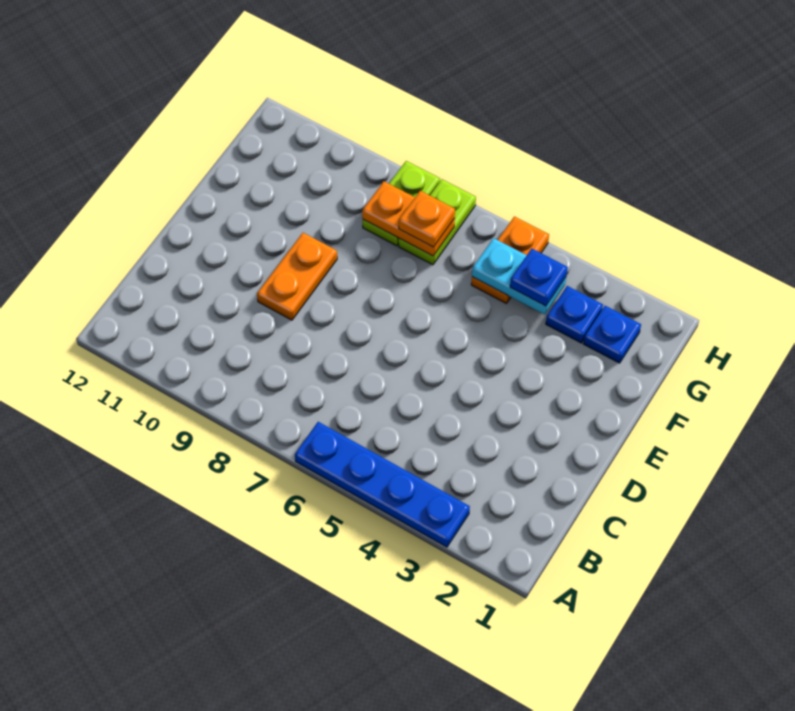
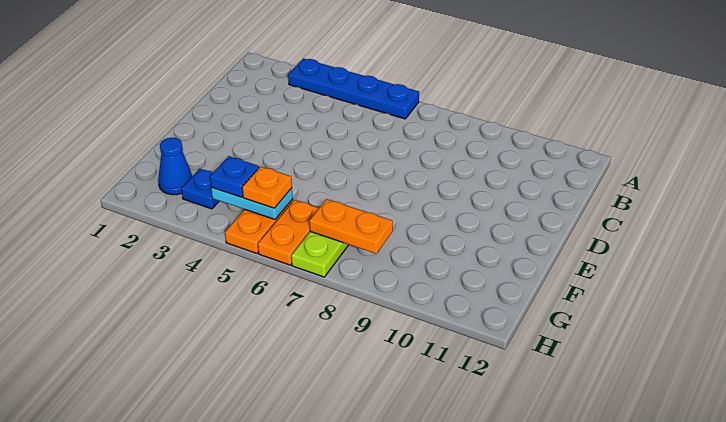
orange 1x2 plate [257,233,337,320] -> orange 1x2 plate moved to [258,200,319,265]
blue 1x1 plate [583,306,641,363] -> blue 1x1 cone [158,138,192,195]
orange 1x1 plate [399,191,455,247] -> orange 1x1 plate moved to [242,166,292,208]
lime 1x2 plate [363,161,440,246] -> none

